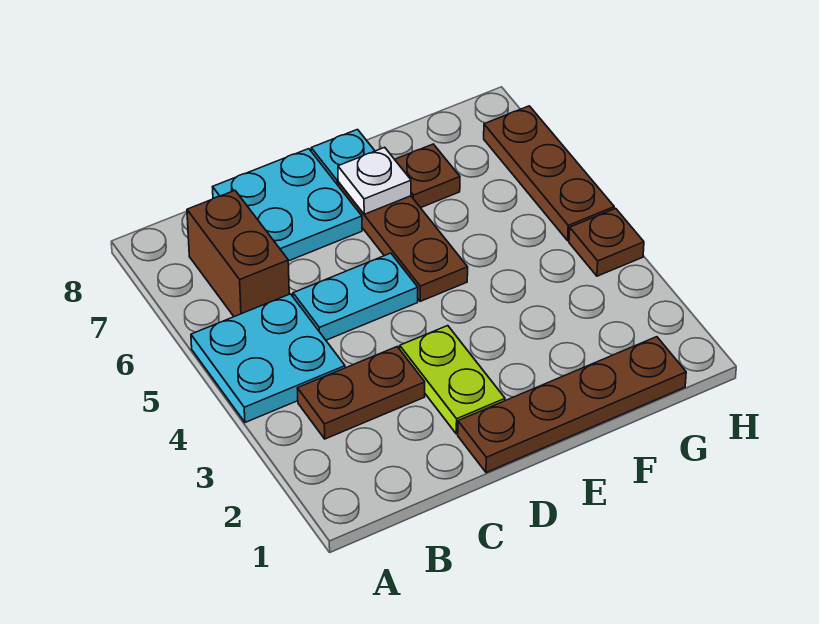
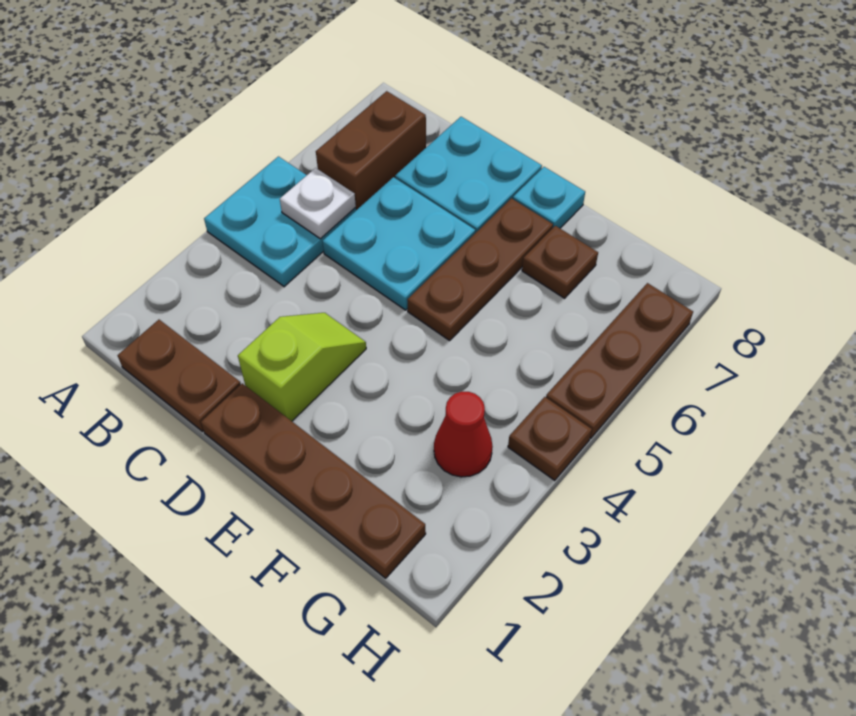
brown 1x2 plate [297,347,425,439] -> brown 1x2 plate moved to [118,320,241,431]
cyan 1x2 plate [293,253,418,340] -> cyan 2x2 plate [323,177,475,310]
lime 1x2 plate [400,326,505,434] -> lime 1x2 slope [238,313,366,421]
white 1x1 plate [338,147,411,214] -> white 1x1 plate moved to [280,168,356,239]
none -> red 1x1 cone [434,392,493,477]

